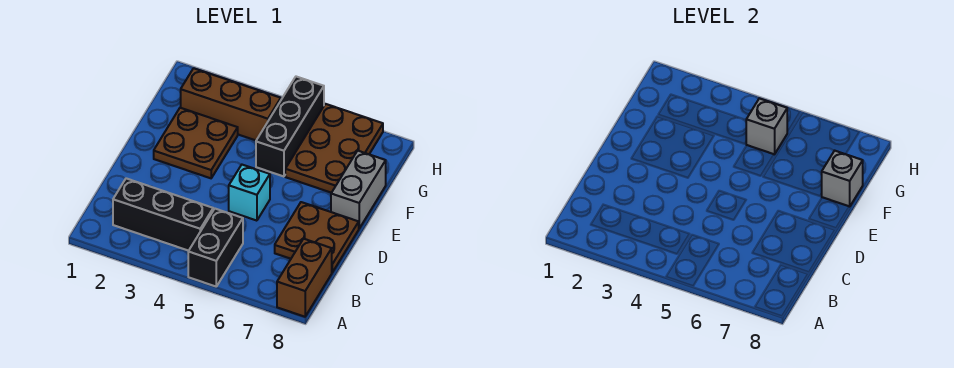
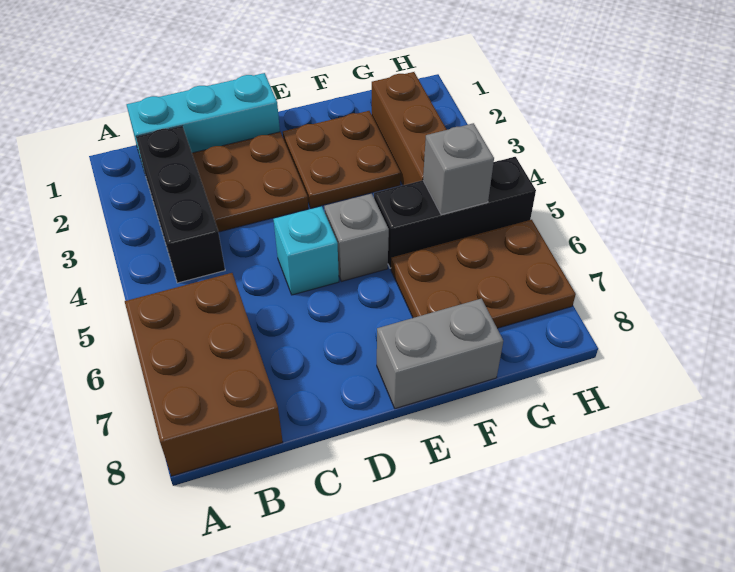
black 1x2 brick [188,209,243,286] -> none
brown 1x2 brick [277,239,332,317] -> brown 2x3 brick [125,273,283,476]
none -> cyan 1x3 brick [127,73,280,168]
brown 2x2 plate [275,202,359,272] -> brown 2x2 plate moved to [192,132,308,232]
grey 1x1 brick [822,151,863,207] -> grey 1x1 brick moved to [324,193,389,281]

